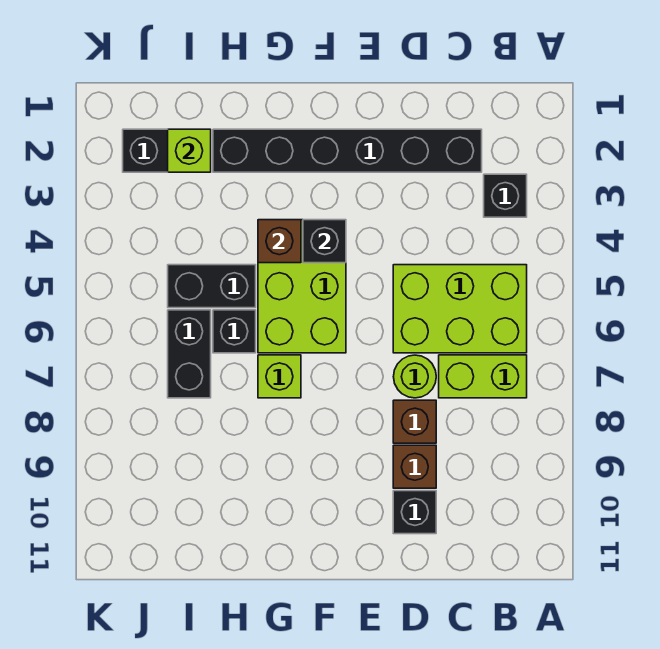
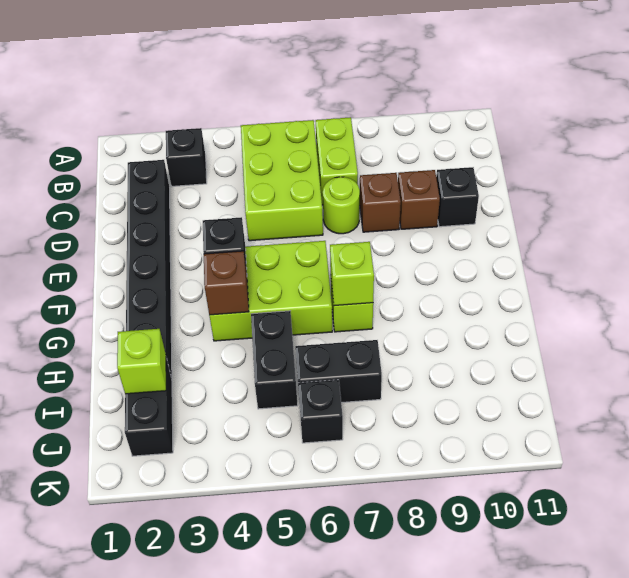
none -> lime 1x1 brick [330,242,374,306]
black 1x1 brick [213,310,256,353] -> black 1x1 brick moved to [298,380,343,443]

